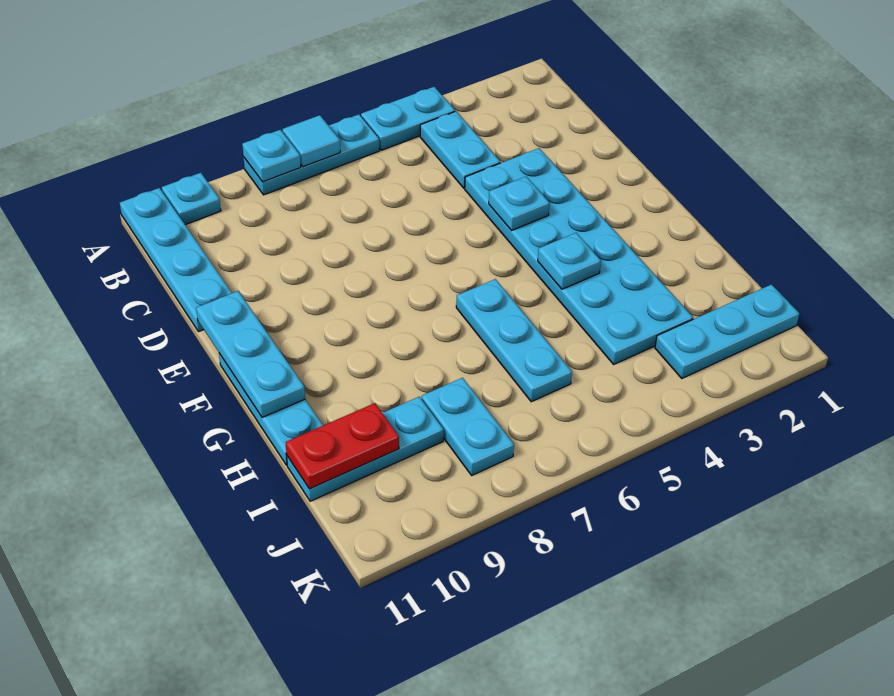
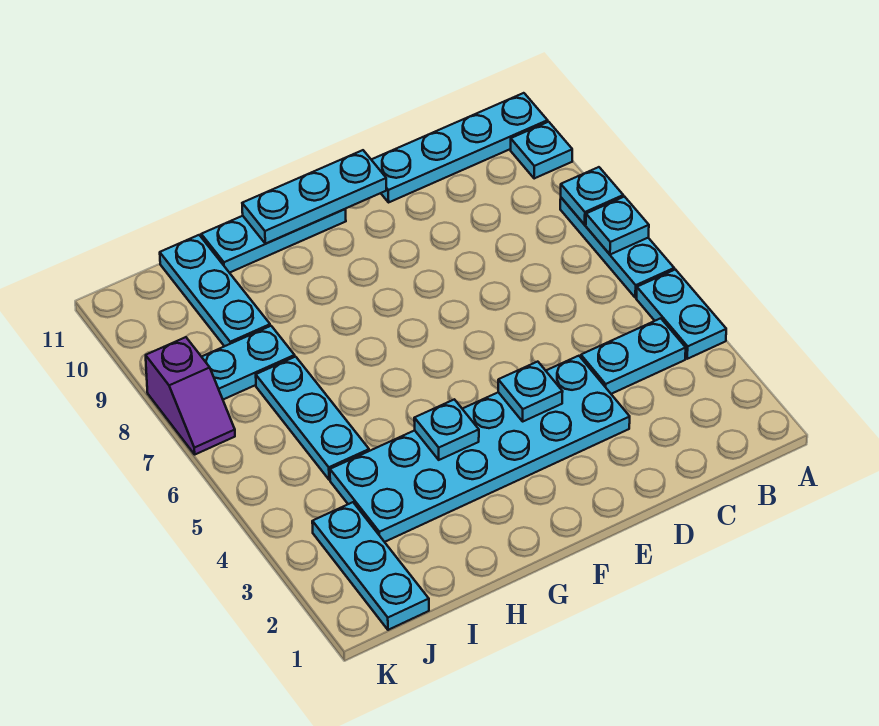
cyan 1x1 tile [283,115,340,167] -> cyan 1x1 plate [586,197,649,255]
cyan 1x3 plate [456,279,572,402] -> cyan 1x3 plate turned to [256,357,369,480]
red 1x2 plate [286,403,399,489] -> none
none -> purple 1x2 slope [146,337,235,454]

